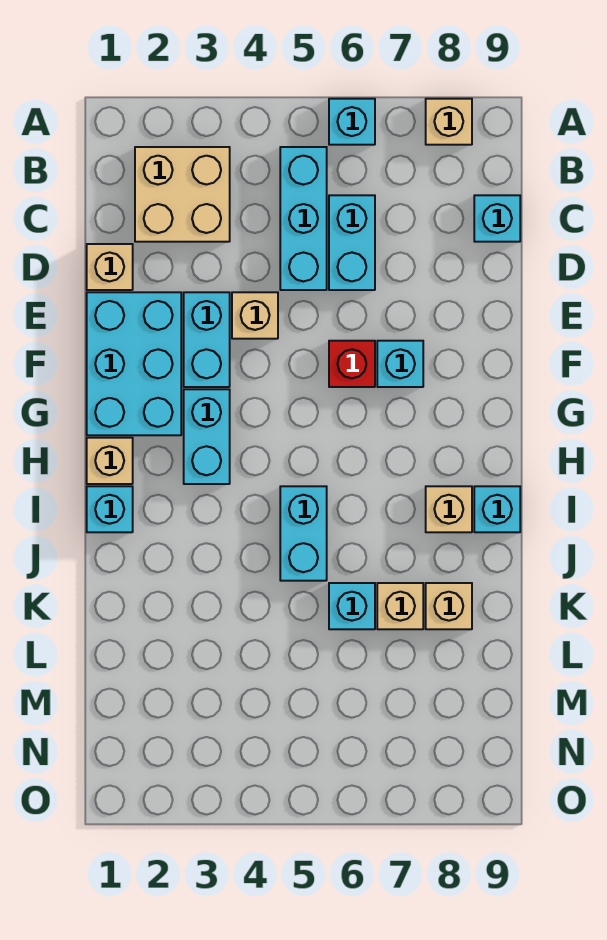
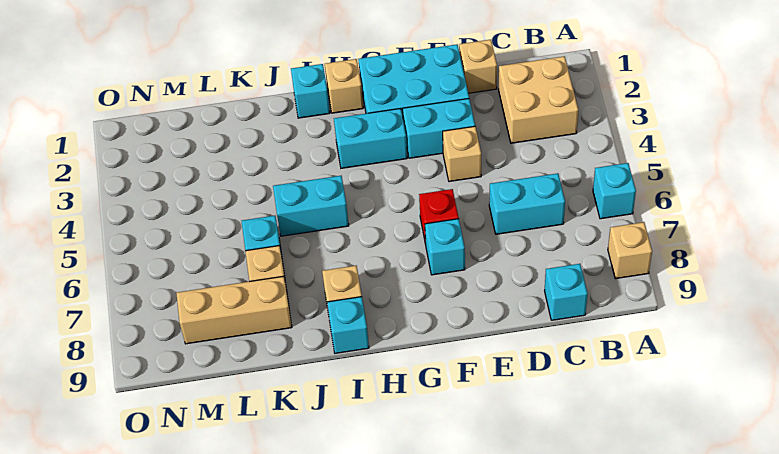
cyan 1x3 brick [280,147,327,290] -> none
tan 1x1 brick [426,583,472,629] -> tan 1x3 brick [176,276,292,344]

